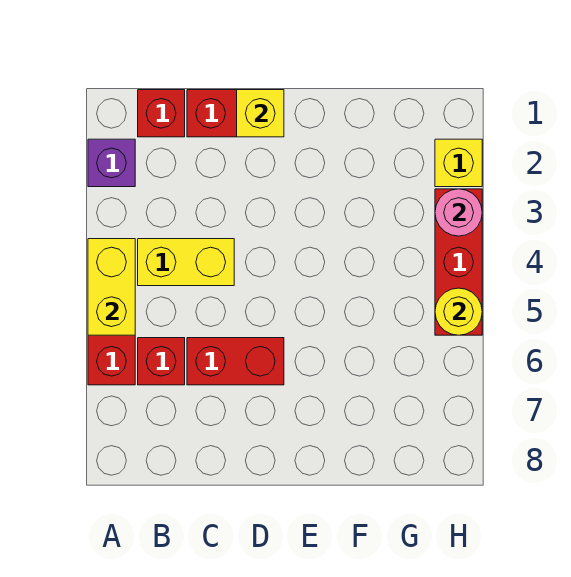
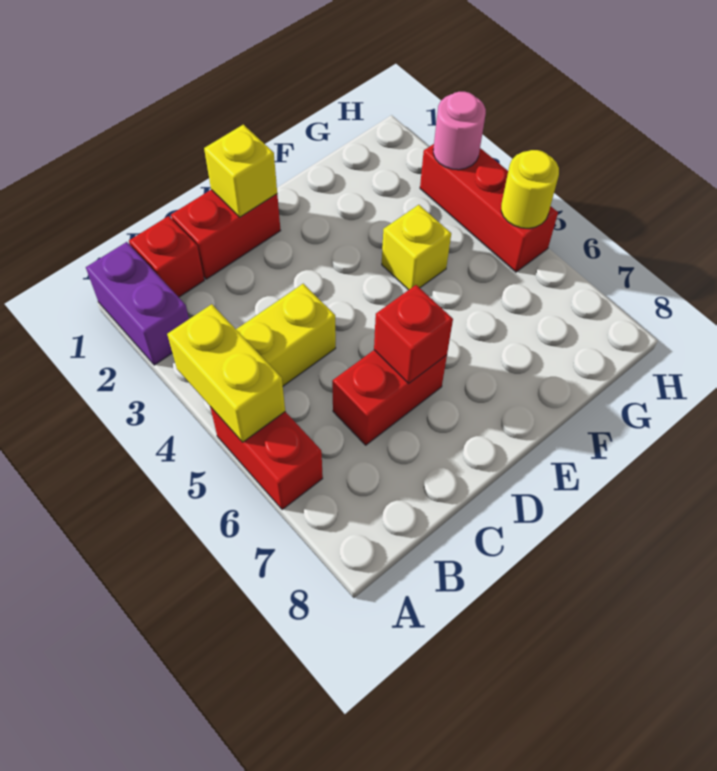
purple 1x1 brick [88,139,135,187] -> purple 1x2 brick [86,242,189,365]
red 1x1 brick [138,338,185,385] -> red 1x1 brick moved to [374,285,453,383]
yellow 1x1 brick [435,139,482,187] -> yellow 1x1 brick moved to [382,205,451,290]

